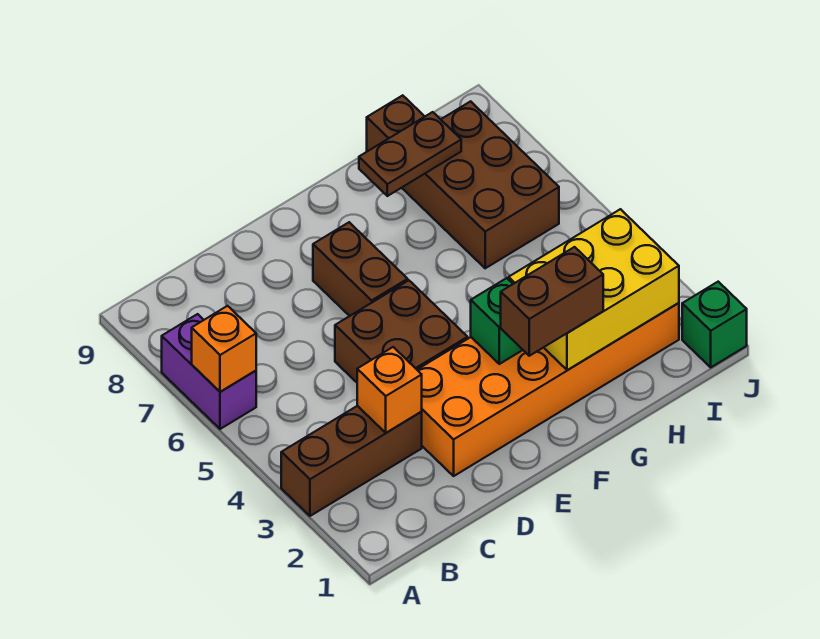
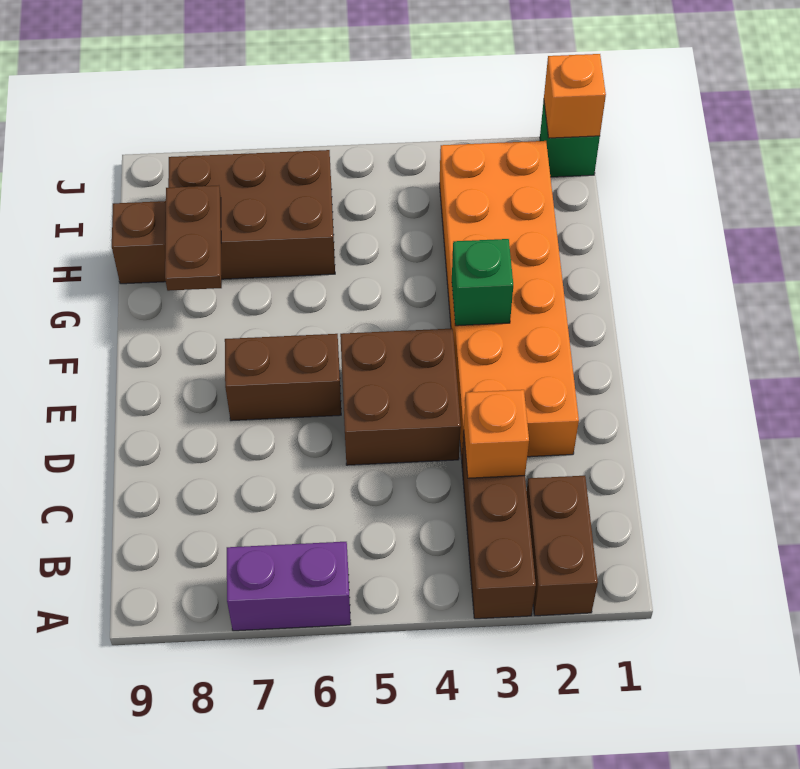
orange 1x1 brick [192,306,256,392] -> orange 1x1 brick moved to [544,54,606,138]
brown 1x2 brick [501,247,603,356] -> brown 1x2 brick moved to [527,476,598,616]
yellow 2x3 brick [509,209,679,370] -> none

